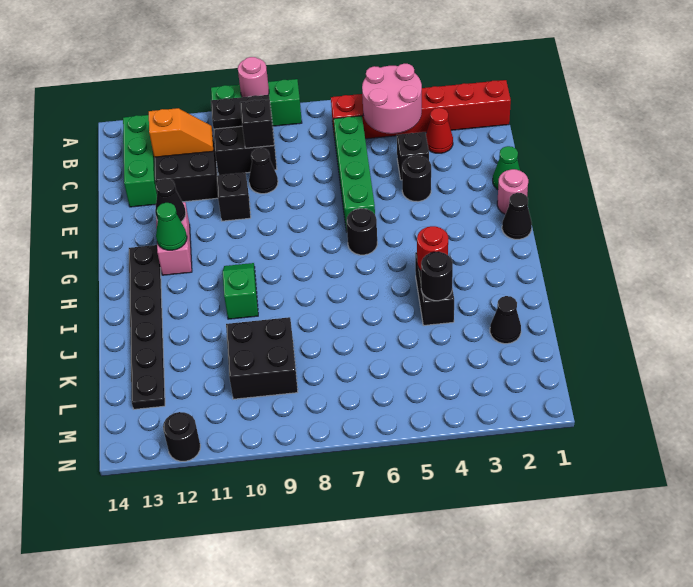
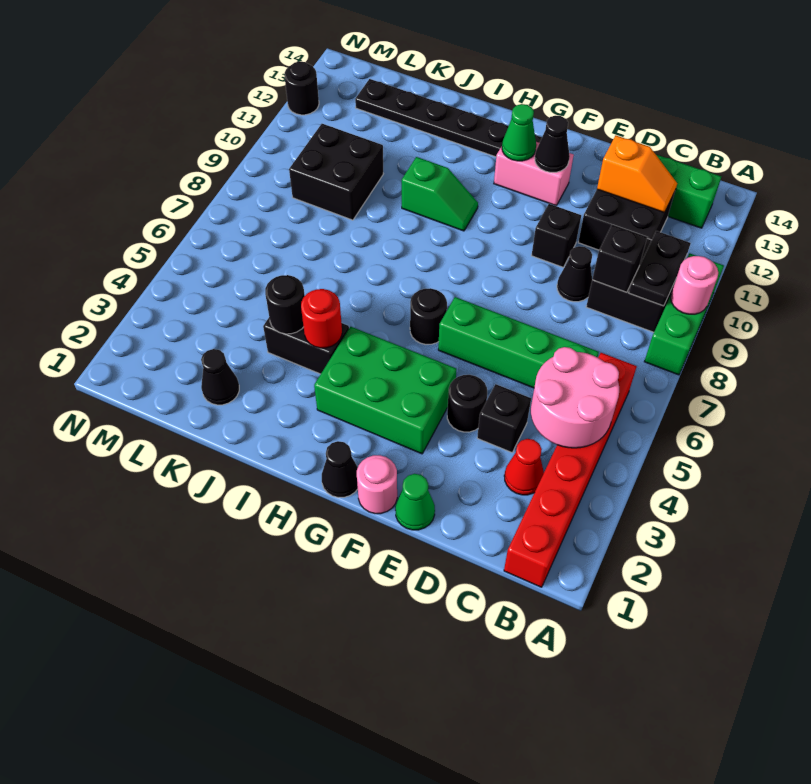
orange 1x2 slope [149,108,213,157] -> orange 1x2 slope turned to [597,136,677,213]
none -> green 2x3 brick [314,327,456,454]

